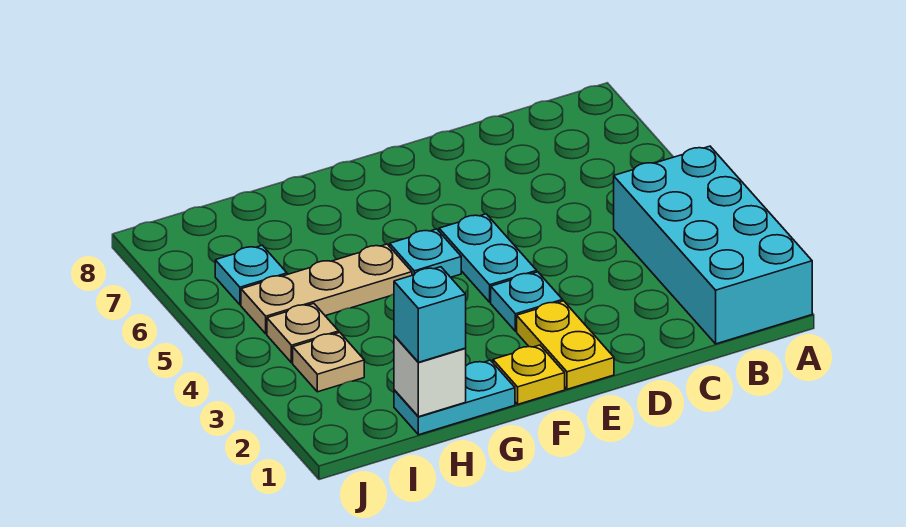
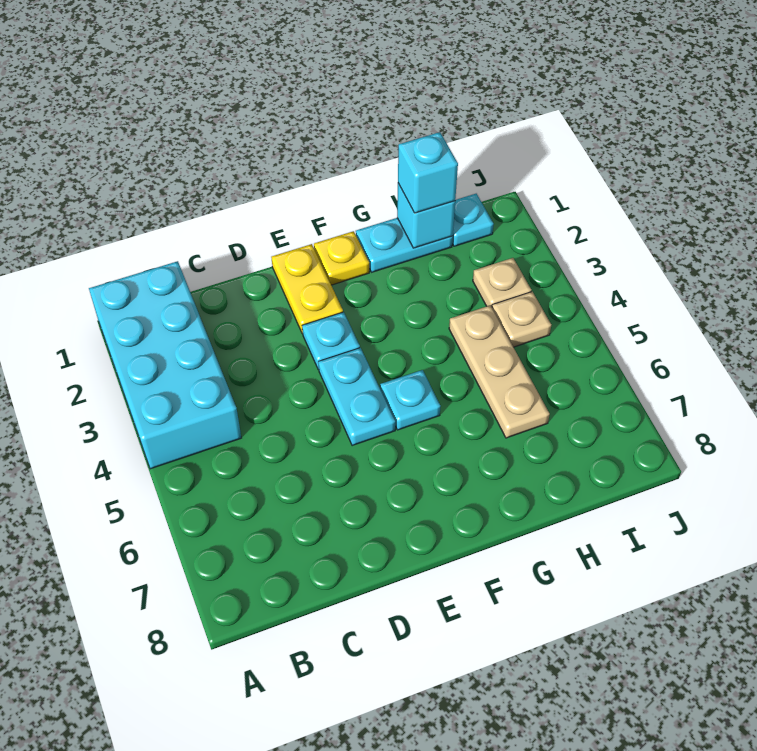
tan 1x3 plate [241,244,412,334] -> tan 1x3 plate turned to [449,306,550,438]
white 1x1 brick [394,336,466,417] -> cyan 1x1 brick [397,183,455,248]
cyan 1x1 plate [215,245,287,305] -> cyan 1x1 plate moved to [452,194,494,246]

